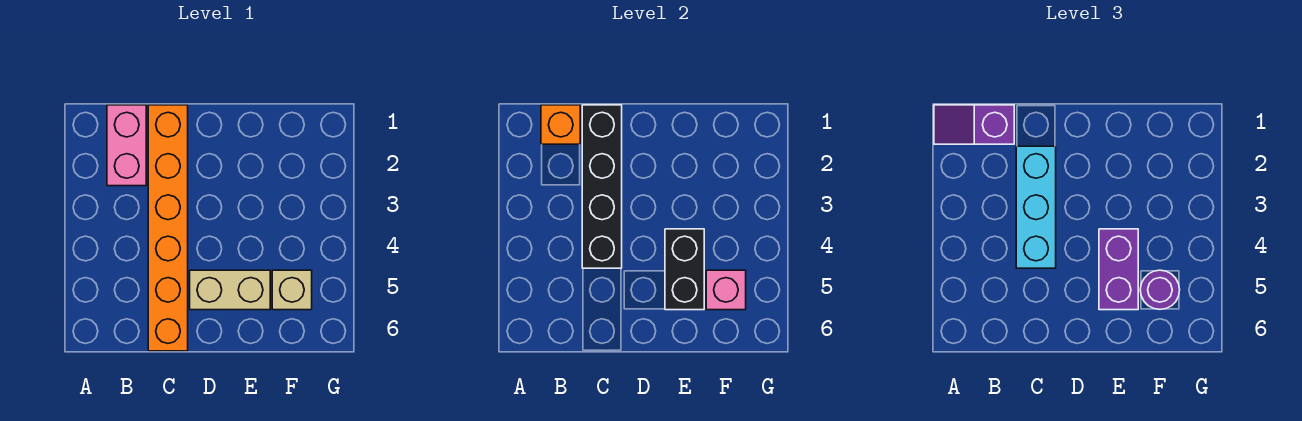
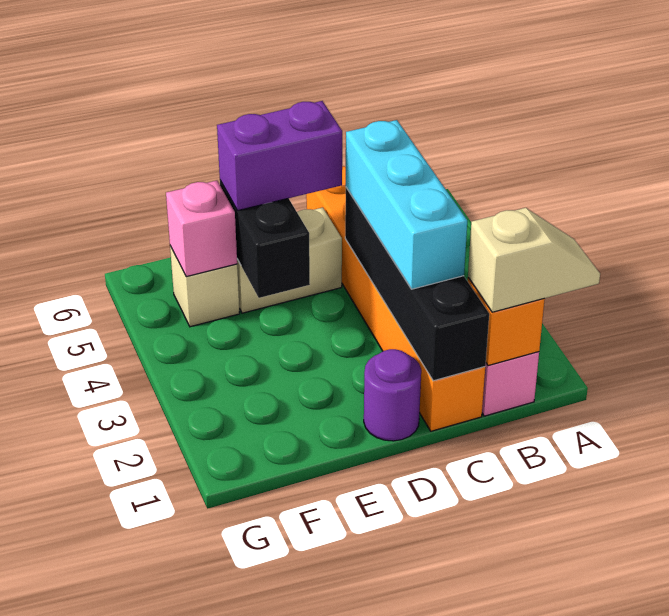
purple 1x2 slope [934,105,1014,144] -> tan 1x2 slope [468,208,600,312]
purple 1x2 brick [1099,229,1138,310] -> purple 1x2 brick turned to [217,101,342,211]
purple 1x1 round brick [1140,270,1180,309] -> purple 1x1 round brick moved to [364,349,421,441]

